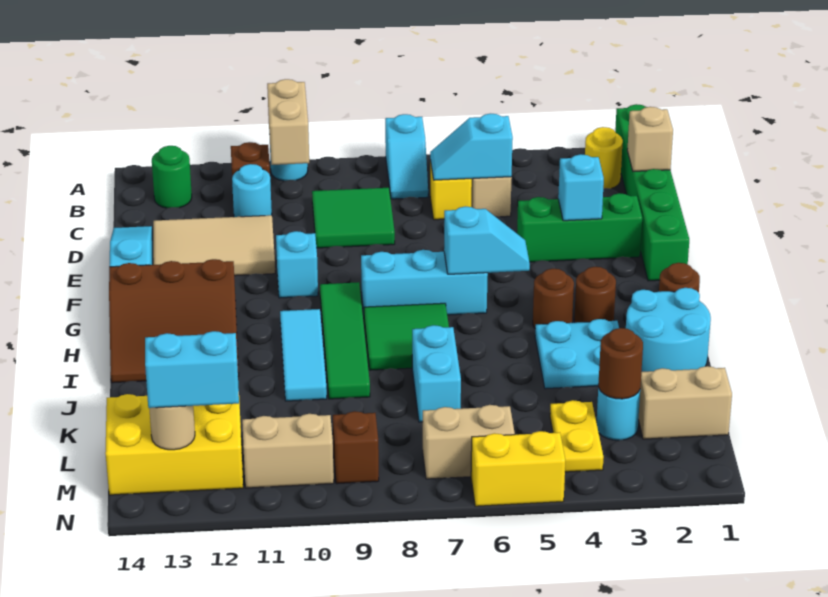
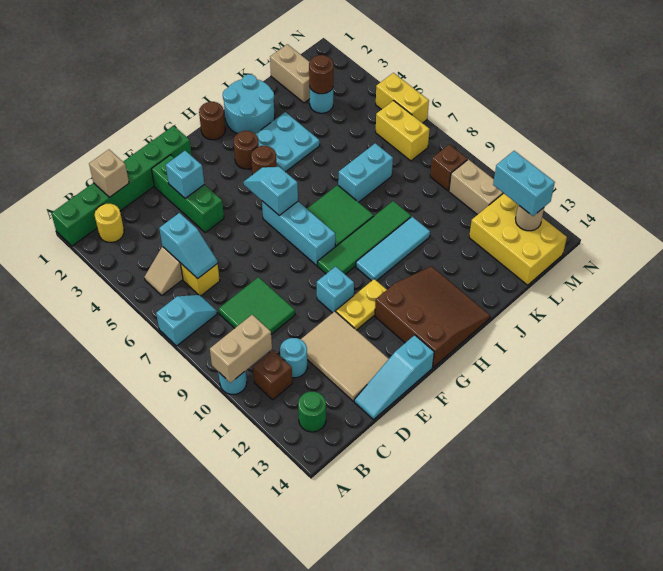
yellow 1x2 plate [550,400,604,472] -> yellow 1x2 plate moved to [336,279,387,330]
tan 1x2 brick [423,405,515,479] -> yellow 1x2 brick [376,101,430,161]

